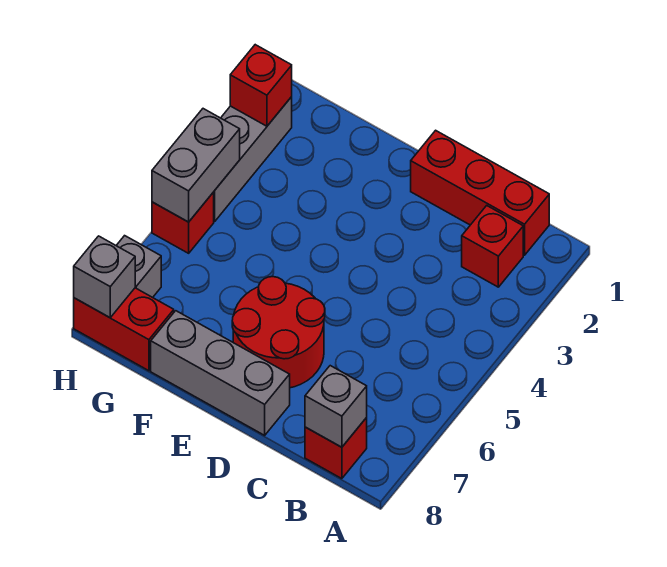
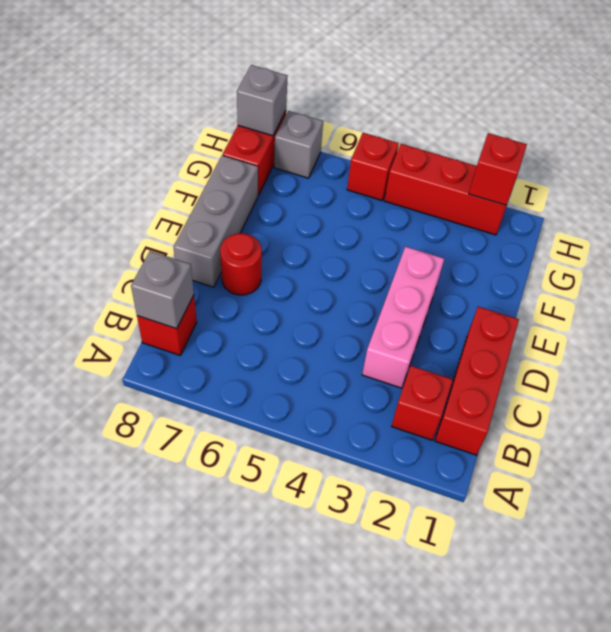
none -> pink 1x3 brick [362,247,444,388]
red 2x2 round brick [232,277,325,388] -> red 1x1 round brick [220,233,262,295]
grey 1x3 brick [214,97,292,221] -> red 1x3 brick [384,144,506,235]
grey 1x2 brick [152,109,240,222] -> none

